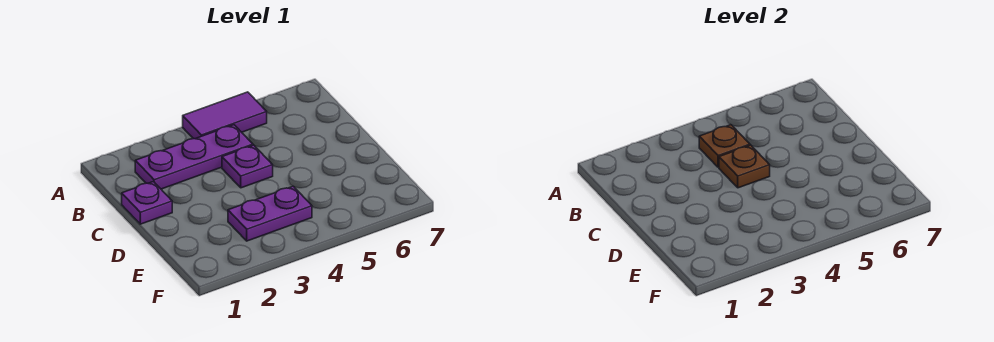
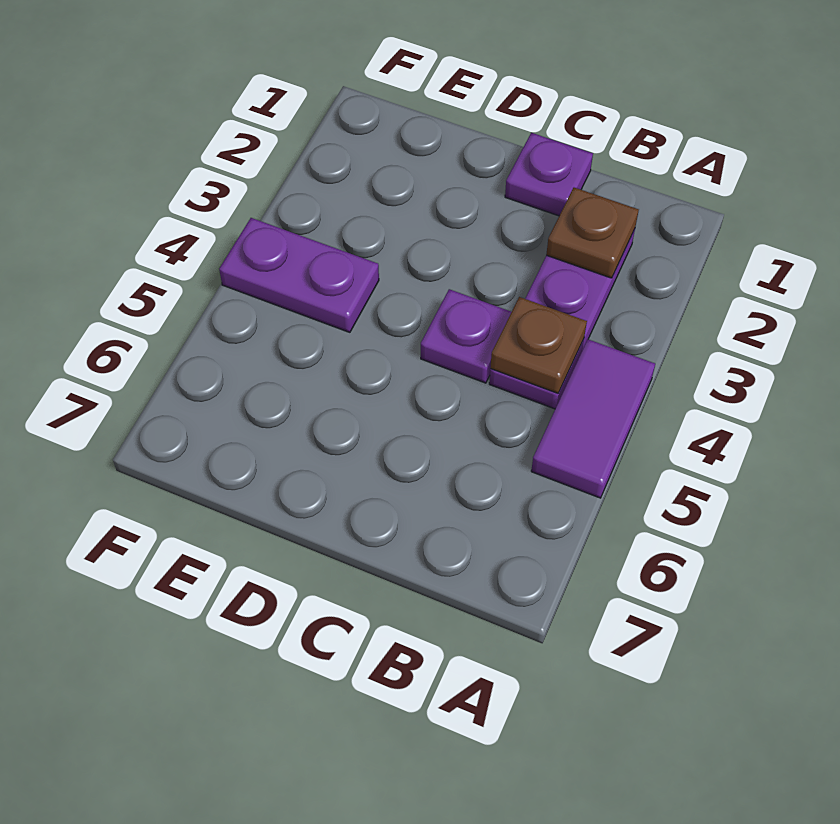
brown 1x1 plate [719,145,770,188] -> brown 1x1 plate moved to [546,188,639,278]
purple 1x2 plate [228,186,312,241] -> purple 1x2 plate turned to [219,218,379,332]

